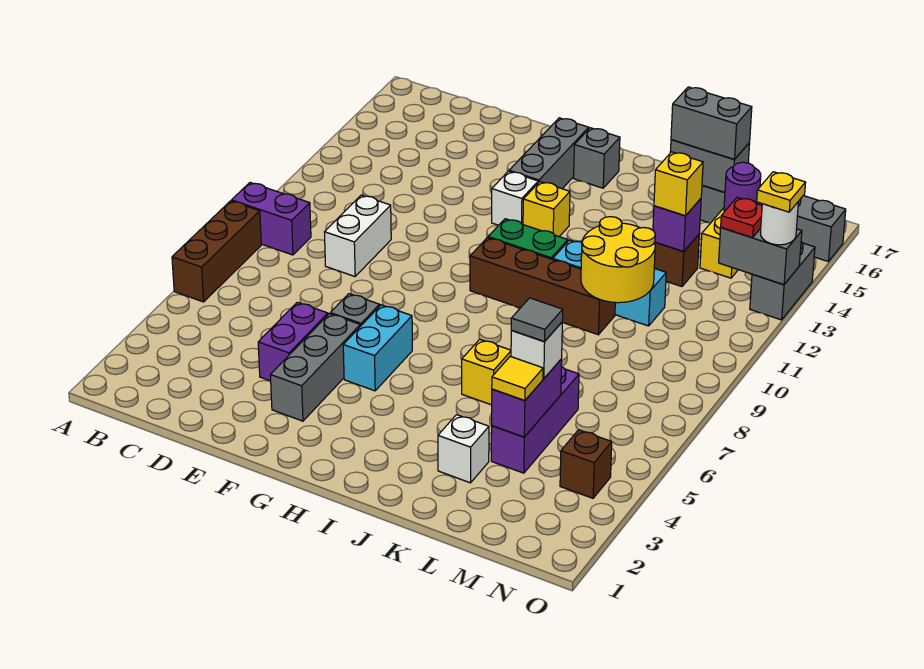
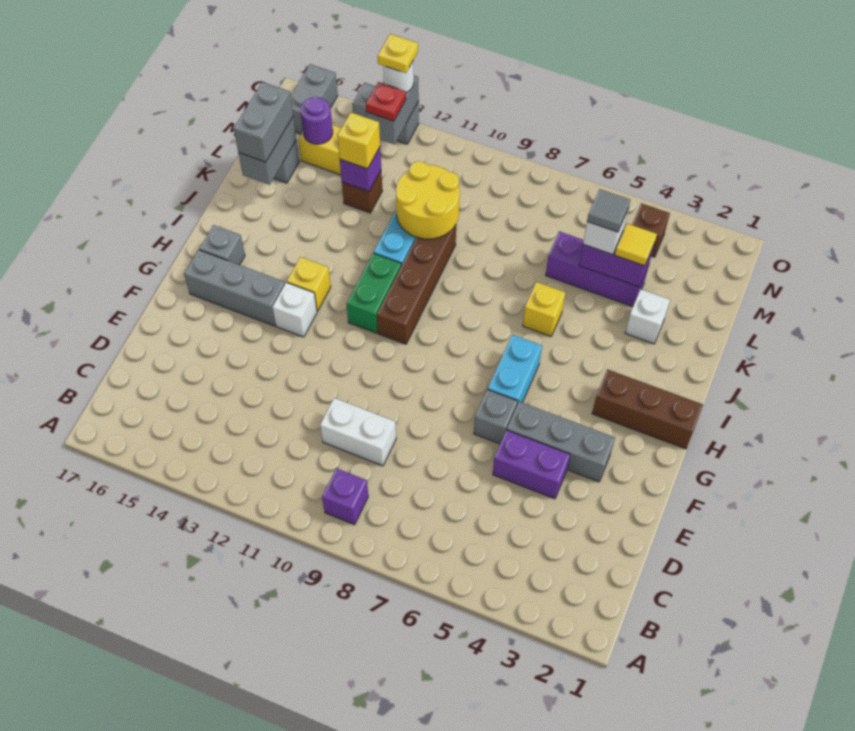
brown 1x3 brick [172,201,261,302] -> brown 1x3 brick moved to [592,370,703,449]
purple 1x2 brick [232,183,311,255] -> purple 1x1 brick [322,468,368,525]
cyan 1x2 brick [343,305,412,391] -> cyan 1x2 brick turned to [488,335,542,405]

